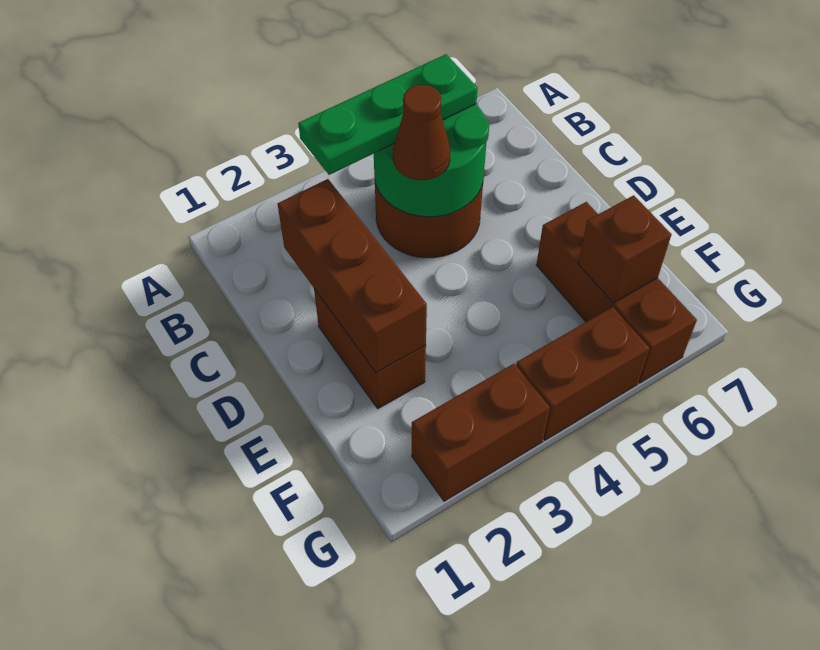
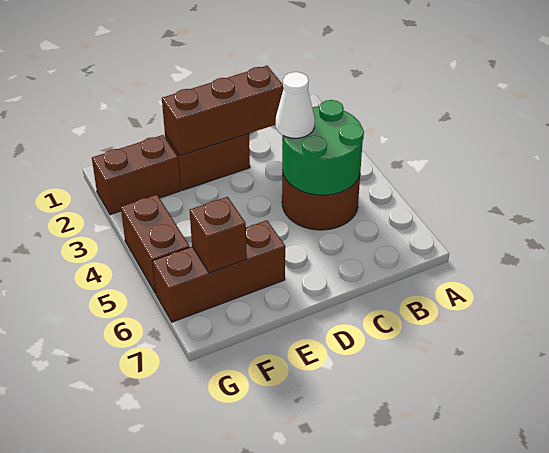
green 1x3 plate [298,54,478,175] -> none
brown 1x1 cone [393,85,450,180] -> white 1x1 cone [276,72,315,138]
brown 1x2 brick [412,364,550,501] -> brown 1x2 brick turned to [92,135,181,215]

